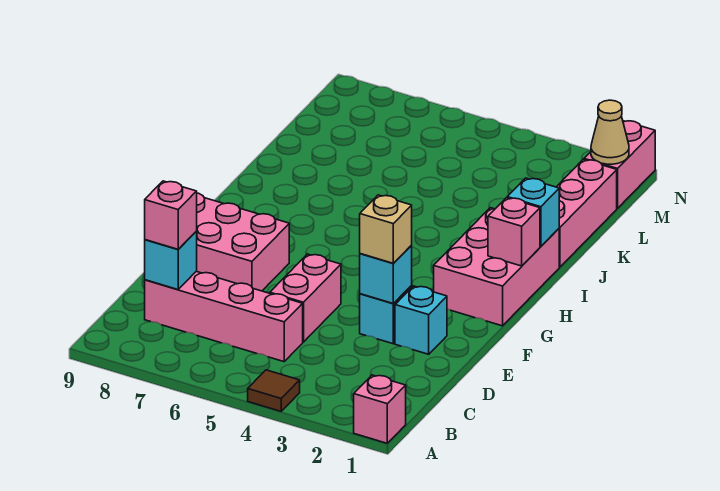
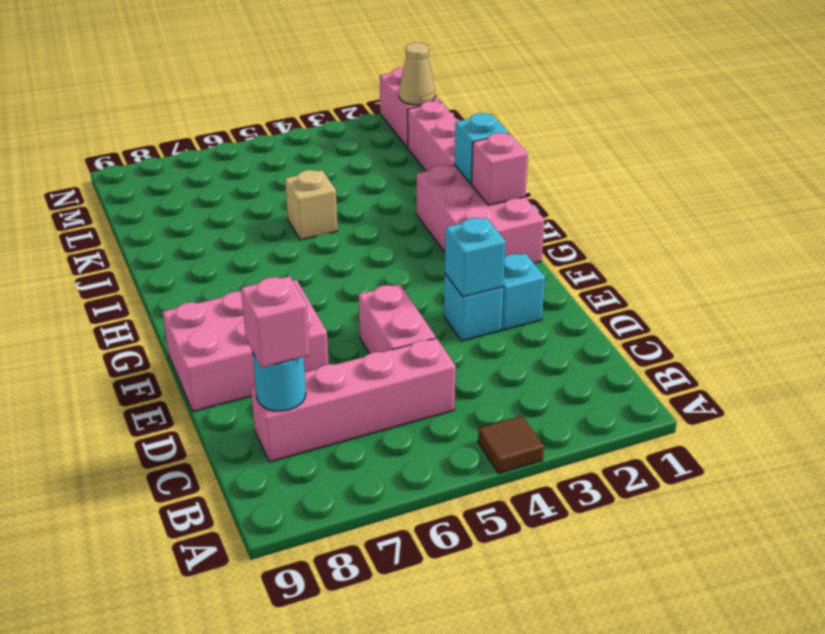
pink 1x1 brick [354,375,406,443] -> none
cyan 1x1 brick [145,232,197,289] -> cyan 1x1 round brick [253,354,306,411]
tan 1x1 brick [360,195,412,263] -> tan 1x1 brick moved to [285,170,338,240]

